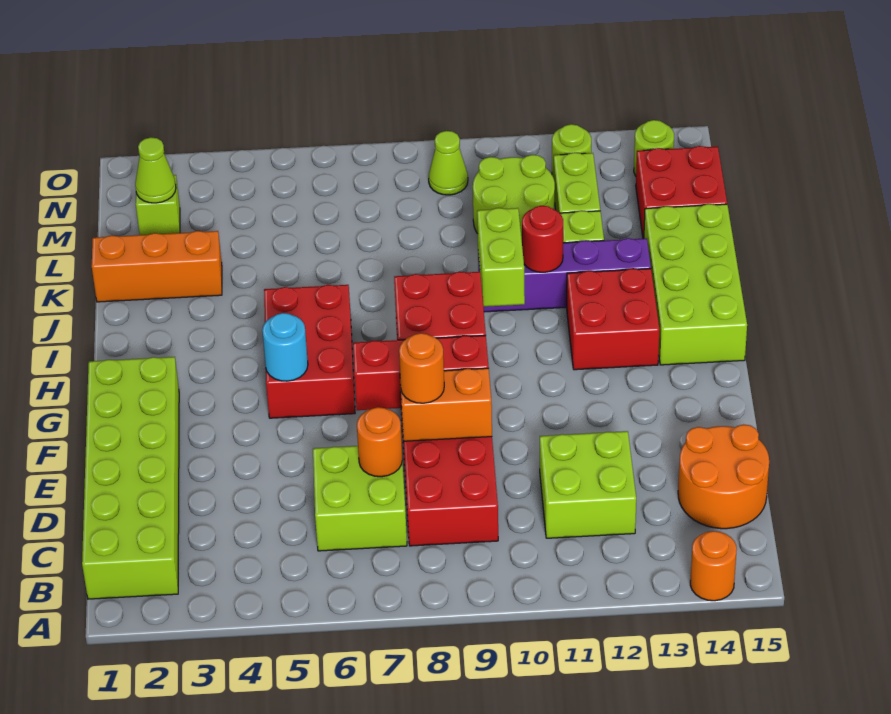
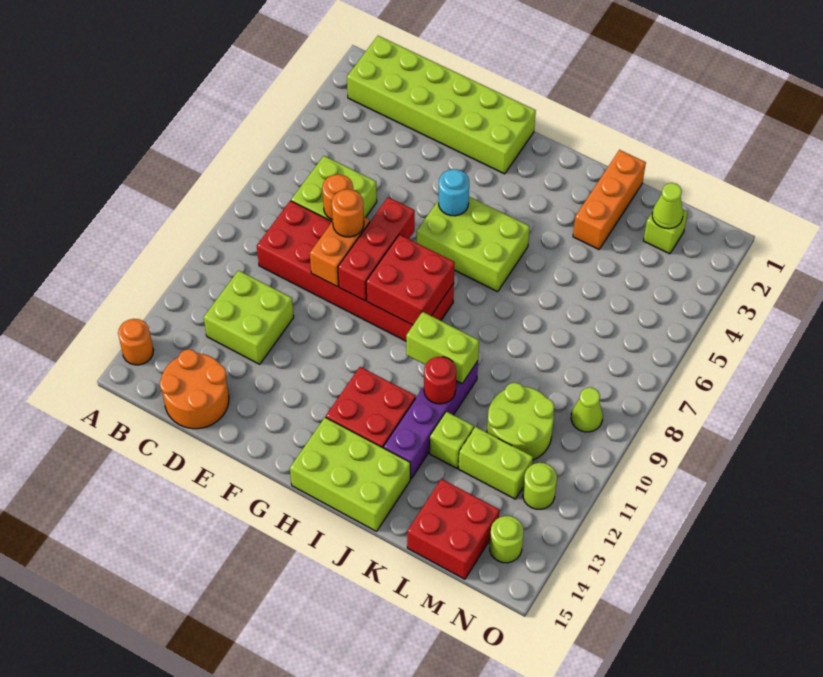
red 2x3 brick [264,285,355,418] -> lime 2x3 brick [417,197,530,292]
lime 2x4 brick [644,204,747,365] -> lime 2x3 brick [290,417,410,531]

